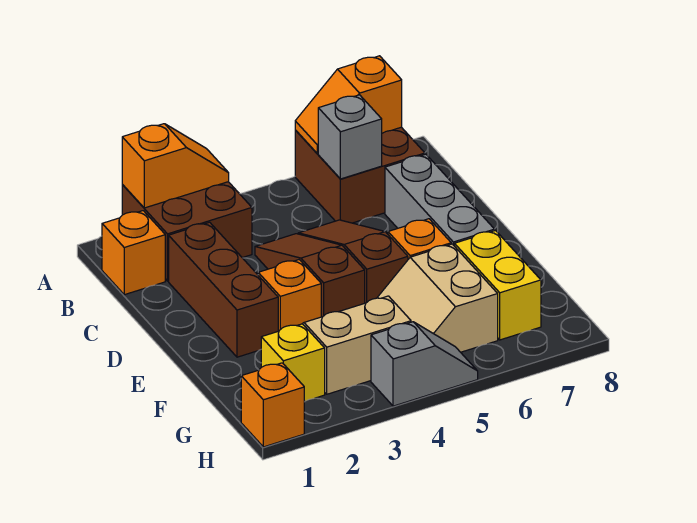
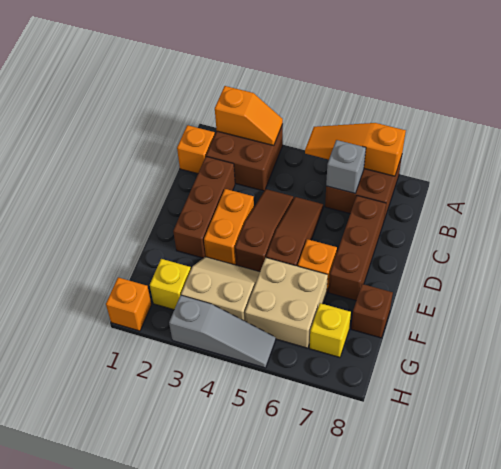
orange 1x2 slope [295,56,402,154] -> orange 1x3 slope [305,123,406,176]
grey 1x3 brick [385,154,495,245] -> brown 1x3 brick [328,196,386,300]
orange 1x1 brick [258,260,321,331] -> orange 1x2 brick [204,189,254,265]
tan 2x2 slope [377,244,498,352] -> tan 2x2 brick [245,258,328,348]
yellow 1x2 brick [454,231,541,340] -> yellow 1x1 brick [310,303,351,357]
none -> brown 1x1 brick [351,284,393,338]
grey 1x2 slope [371,322,478,406] -> grey 1x3 slope [169,295,276,368]

